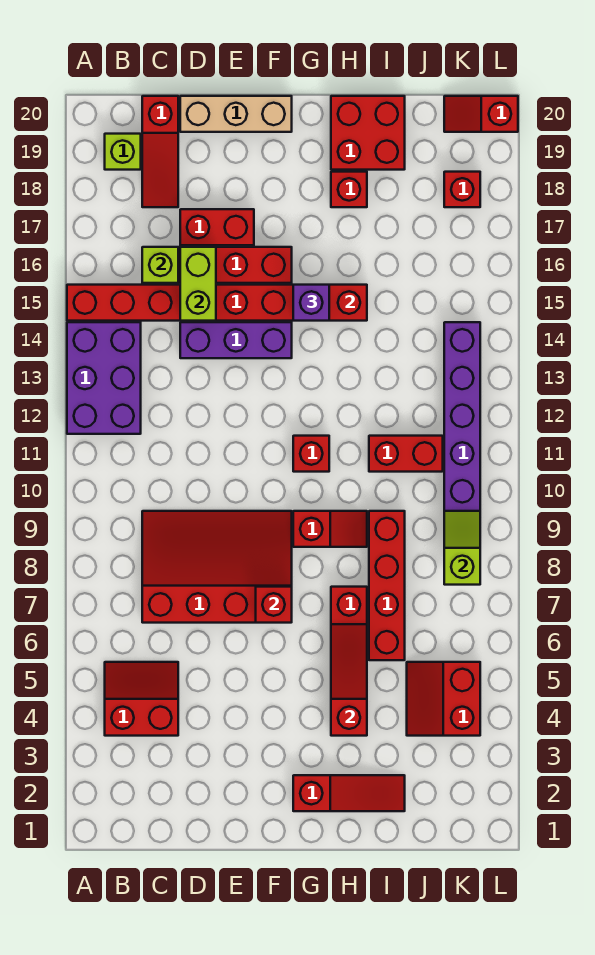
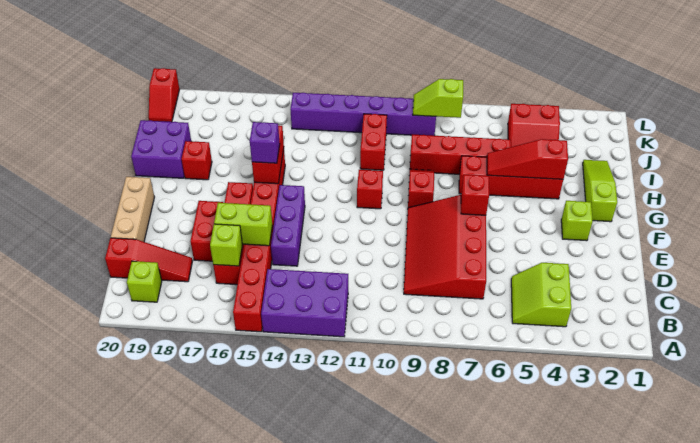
red 2x2 slope [105,662,178,736] -> lime 2x2 slope [511,263,571,327]
none -> lime 1x1 brick [561,201,593,241]
red 1x3 slope [293,775,405,811] -> lime 1x3 slope [583,160,617,222]
red 2x2 brick [331,96,405,170] -> purple 2x2 brick [131,120,191,178]
red 1x1 brick [444,172,480,207] -> none

